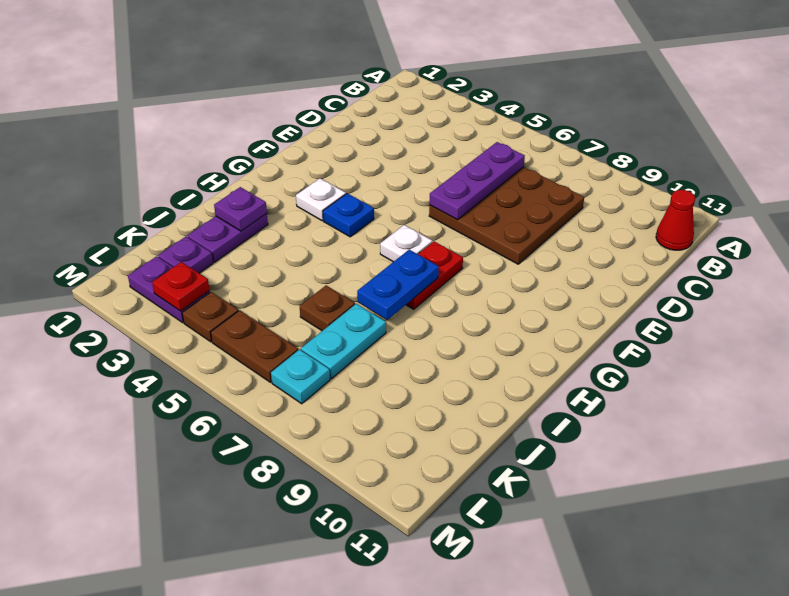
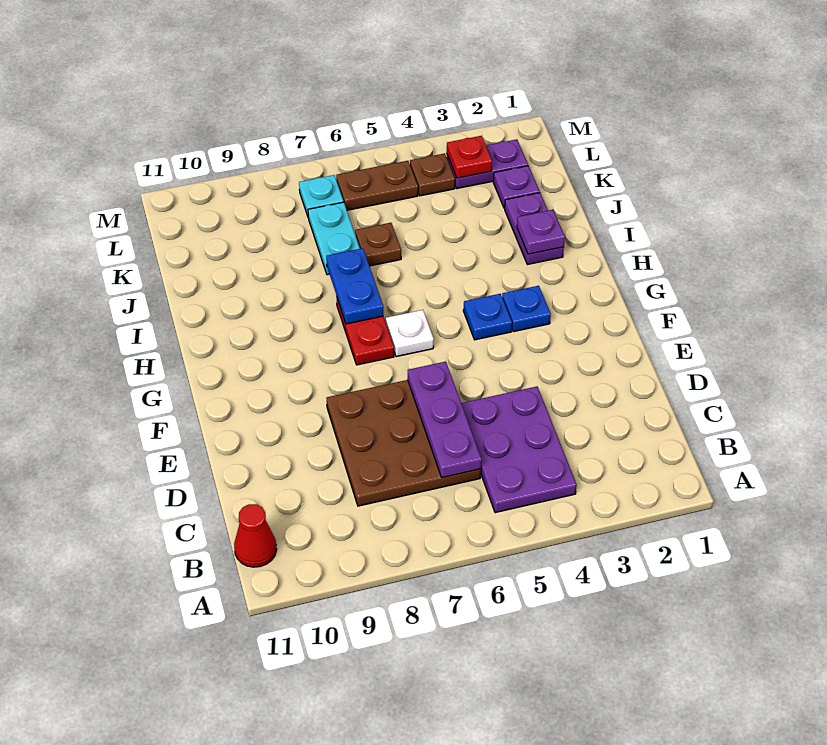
none -> purple 2x3 plate [461,387,577,513]
white 1x1 plate [296,178,346,221] -> blue 1x1 plate [502,286,551,332]

